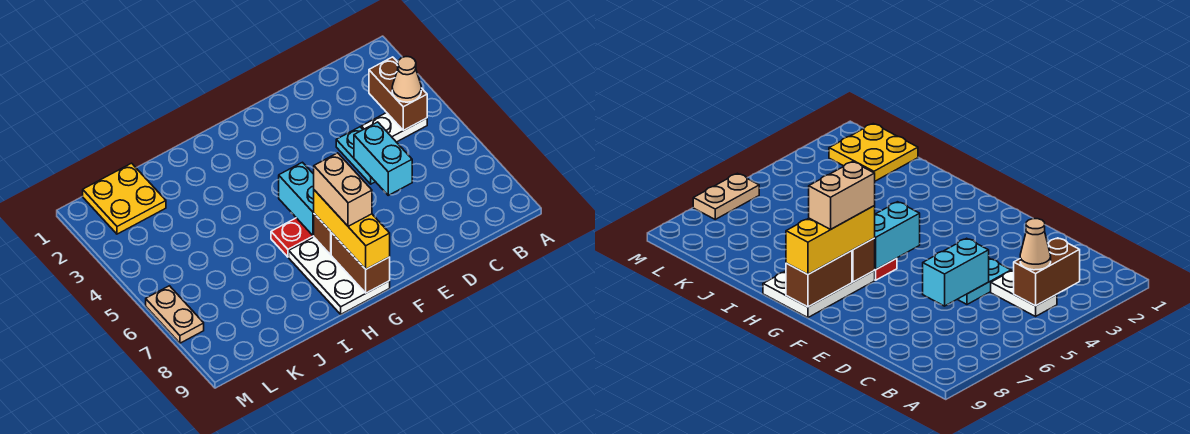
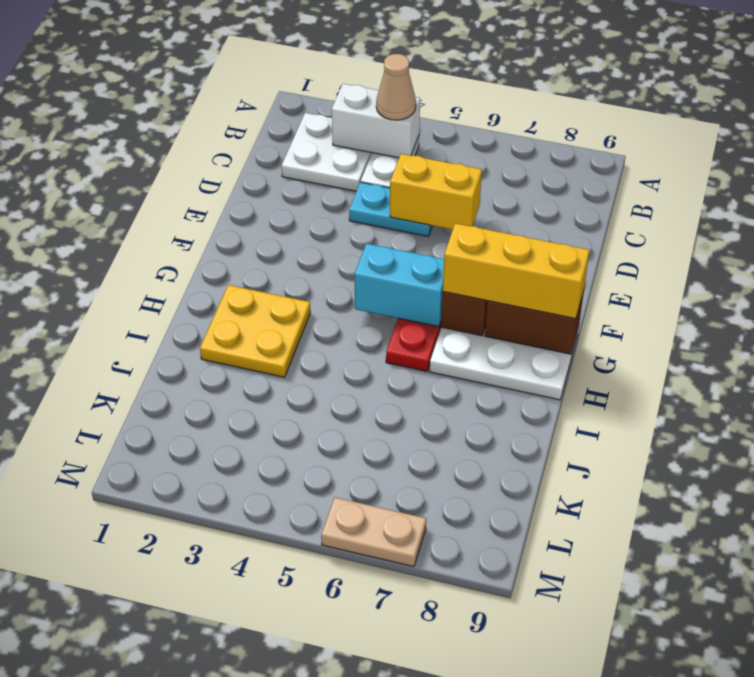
none -> white 2x2 plate [282,113,372,191]
brown 1x2 brick [369,57,427,130] -> white 1x2 brick [332,84,420,158]
cyan 1x2 brick [354,122,412,195] -> yellow 1x2 brick [390,154,482,230]
tan 1x2 brick [314,153,372,226] -> none
yellow 2x2 plate [83,163,166,234] -> yellow 2x2 plate moved to [200,285,310,377]

